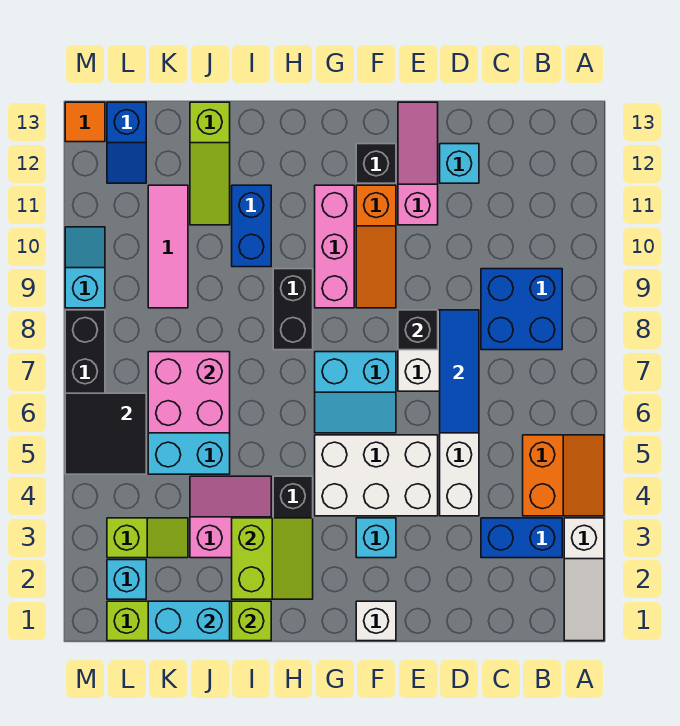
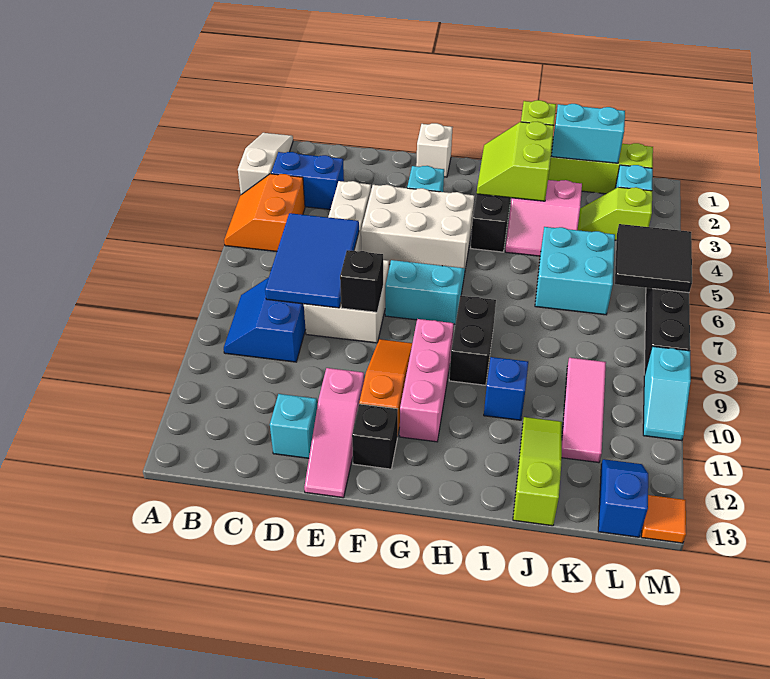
blue 2x2 brick [481,269,562,350] -> blue 2x2 slope [224,277,306,362]
blue 1x3 tile [440,310,479,433] -> blue 2x3 tile [265,213,359,308]
blue 1x2 brick [232,185,271,267] -> blue 1x1 brick [484,357,528,420]
pink 2x2 brick [148,352,230,433] -> none

